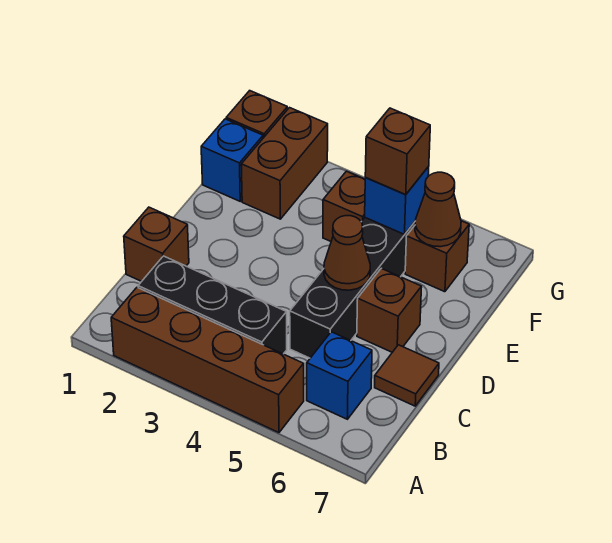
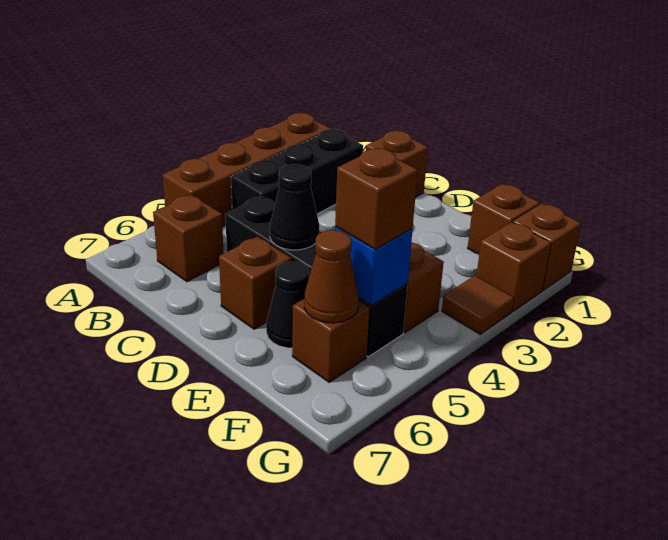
blue 1x1 brick [307,332,372,419] -> brown 1x1 brick [153,194,224,282]
brown 1x1 tile [375,345,439,406] -> brown 1x1 tile moved to [442,275,514,334]
brown 1x1 cone [324,216,370,290] -> black 1x1 cone [270,164,320,250]
none -> black 1x1 cone [266,262,309,348]
blue 1x1 brick [201,119,263,201] -> brown 1x1 brick [468,184,540,254]
brown 1x2 brick [241,108,328,219] -> brown 1x1 brick [476,222,551,312]

